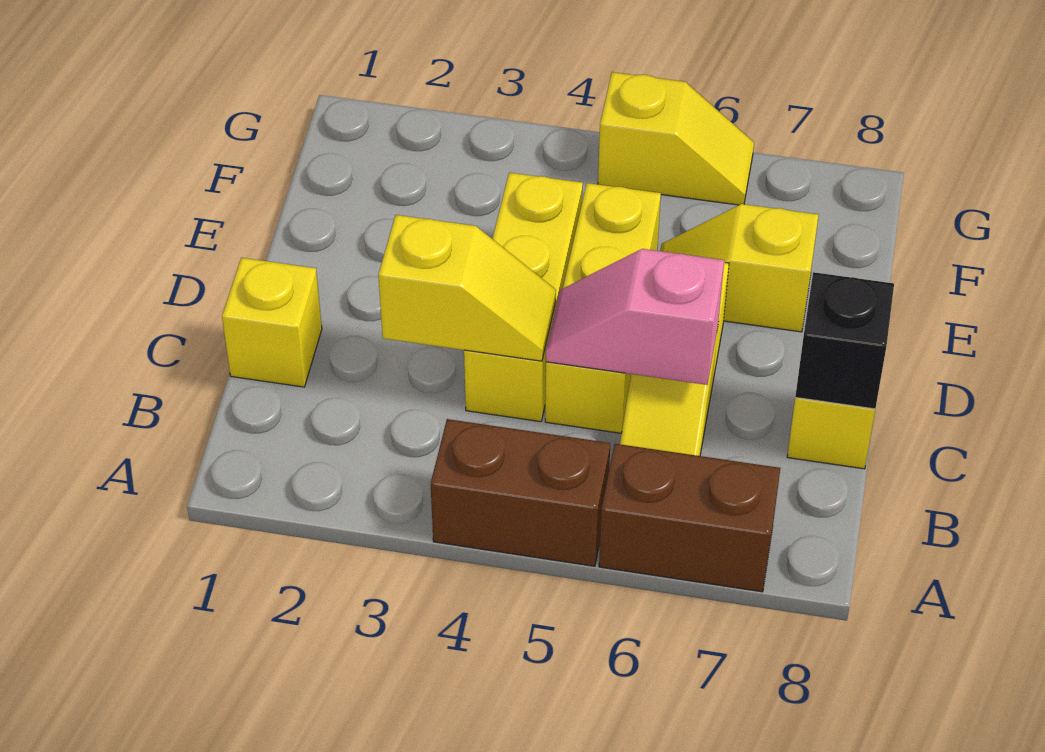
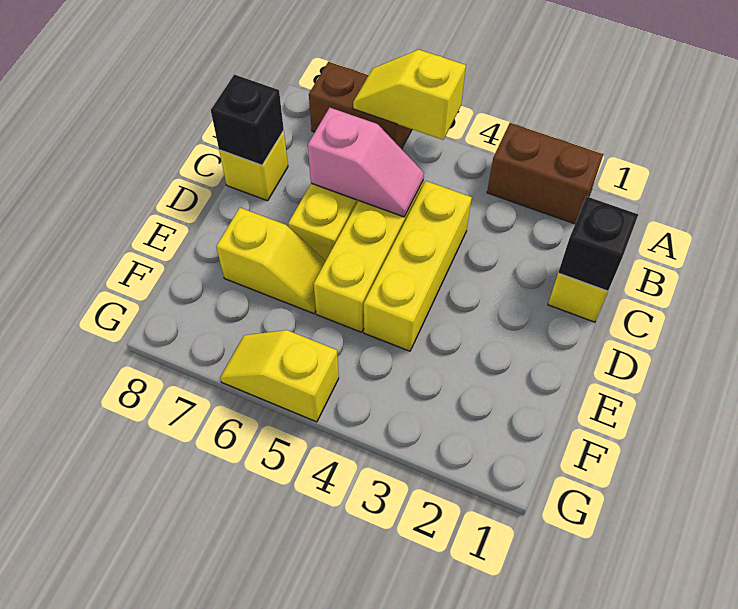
brown 1x2 brick [431,419,610,566] -> brown 1x2 brick moved to [487,123,603,224]
none -> black 1x1 brick [558,197,638,291]
yellow 1x2 slope [378,215,556,361] -> yellow 1x2 slope moved to [353,50,466,140]

